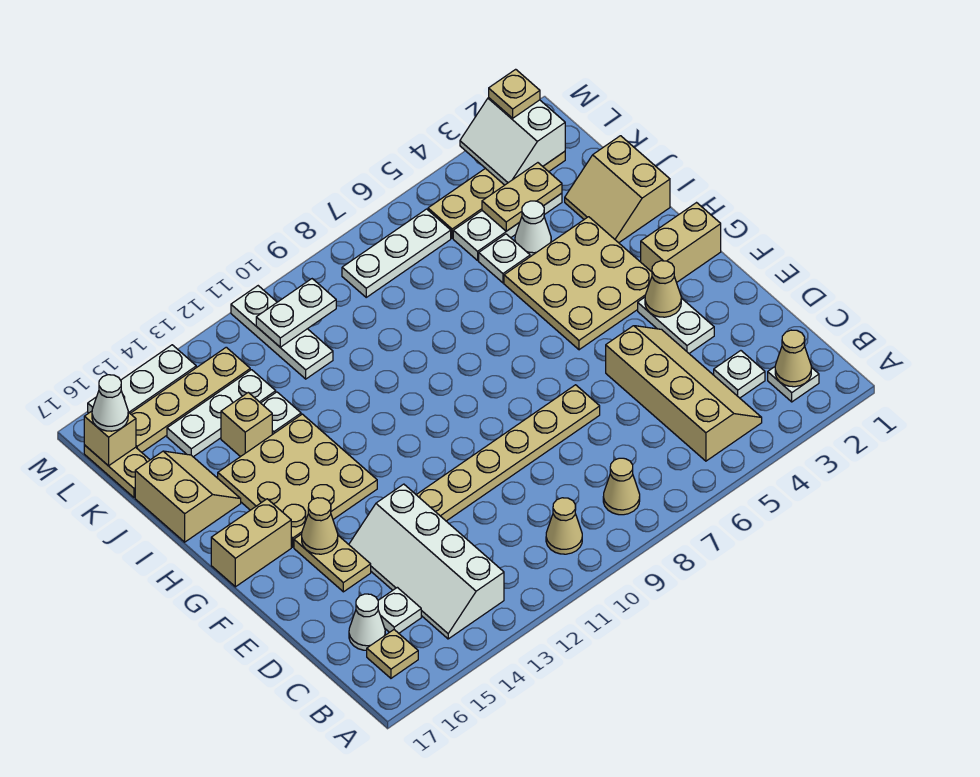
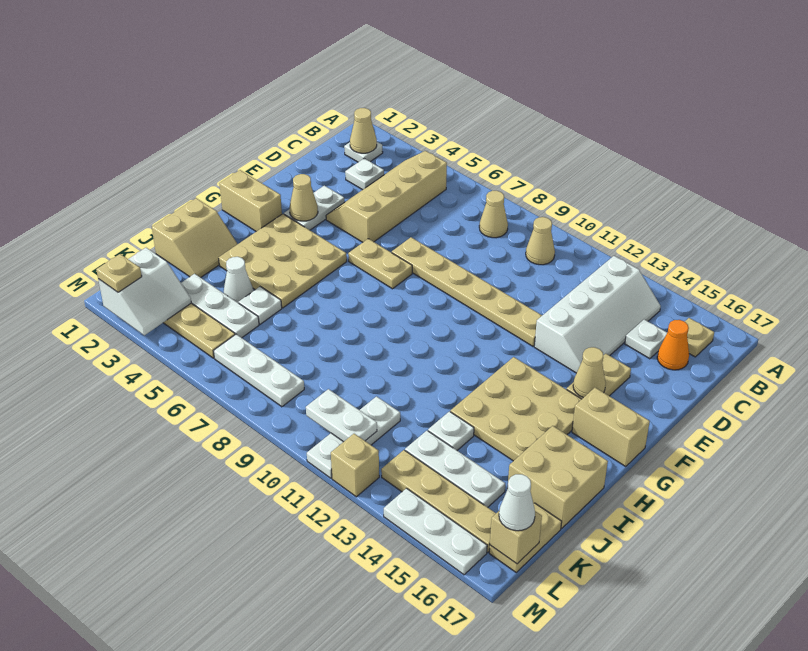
white 1x1 cone [349,594,385,650] -> orange 1x1 cone [657,320,689,370]
tan 2x2 slope [135,451,241,542] -> tan 2x2 brick [507,426,608,528]
tan 1x1 brick [221,392,272,457] -> tan 1x1 brick moved to [331,434,379,497]
tan 1x2 plate [482,163,562,231] -> tan 1x2 plate moved to [348,239,412,289]

